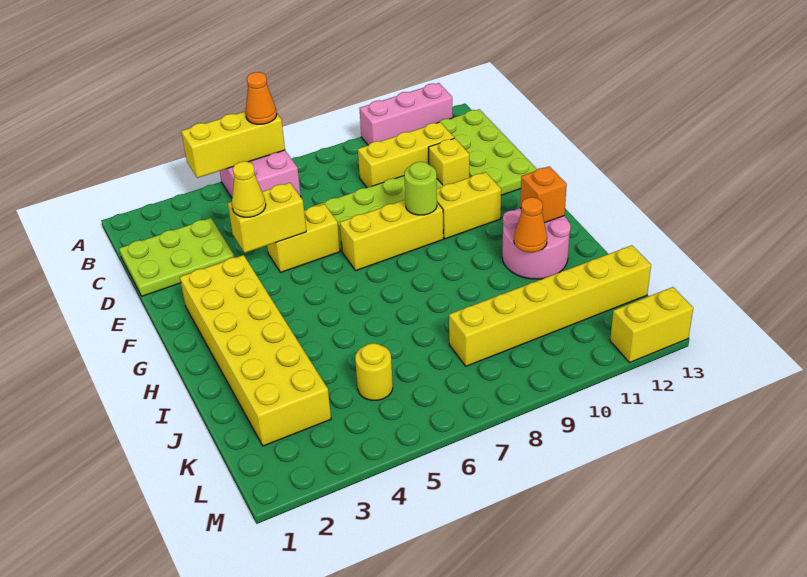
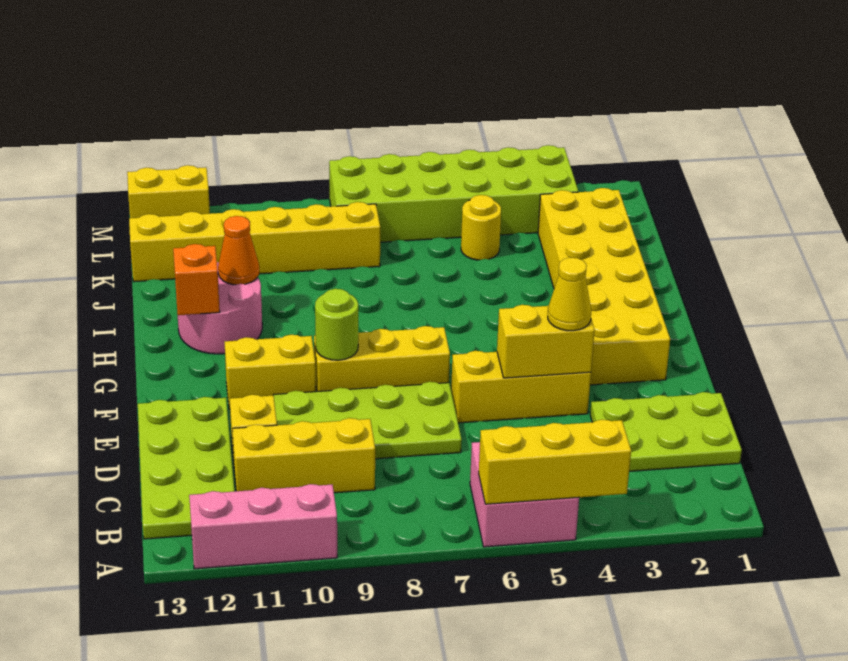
orange 1x1 cone [245,72,277,124] -> none
yellow 1x2 brick [267,204,340,272] -> yellow 1x3 brick [451,351,591,423]
none -> lime 2x6 brick [329,145,578,242]

